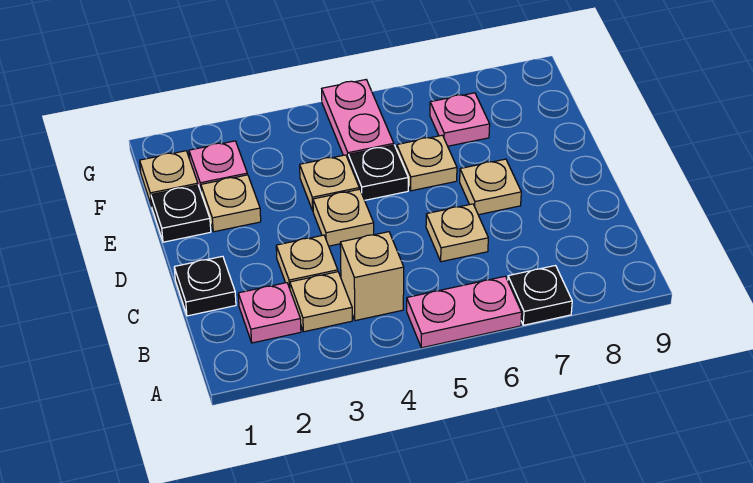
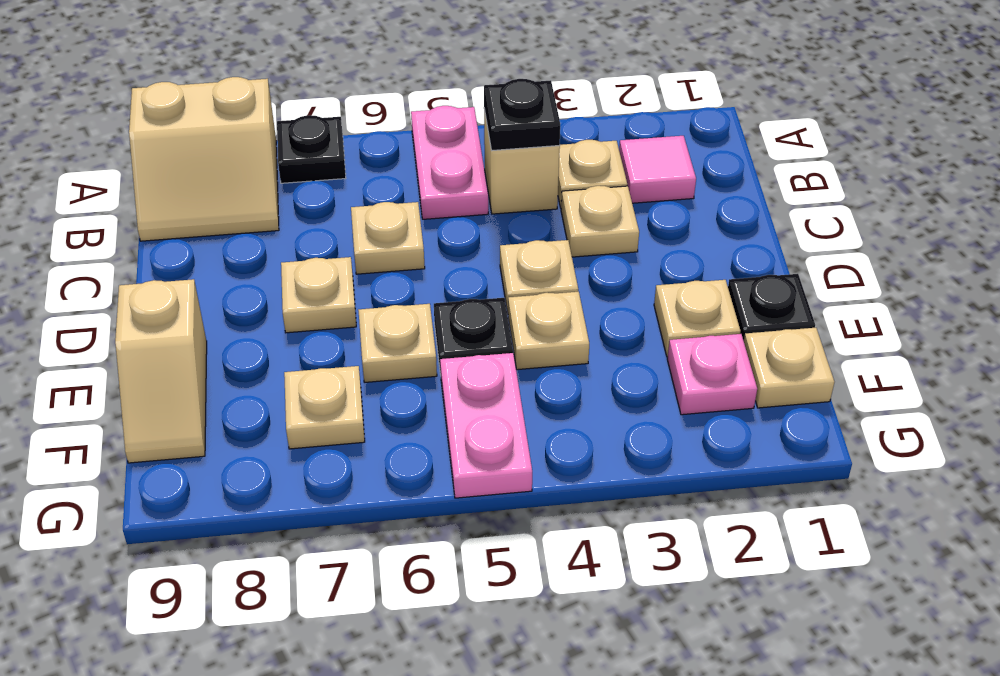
pink 1x2 plate [407,276,522,348] -> pink 1x2 plate turned to [411,106,488,219]
none -> tan 2x2 slope [129,77,279,241]
pink 1x1 plate [238,283,301,343] -> pink 1x1 tile [619,136,696,203]
black 1x1 plate [174,256,236,316] -> black 1x1 plate moved to [484,79,560,151]
none -> tan 1x2 slope [115,279,207,463]
pink 1x1 plate [430,93,490,146] -> tan 1x1 plate [284,366,365,449]

